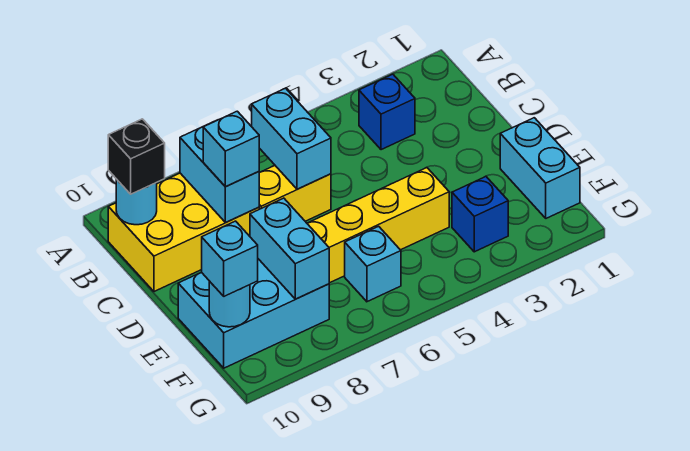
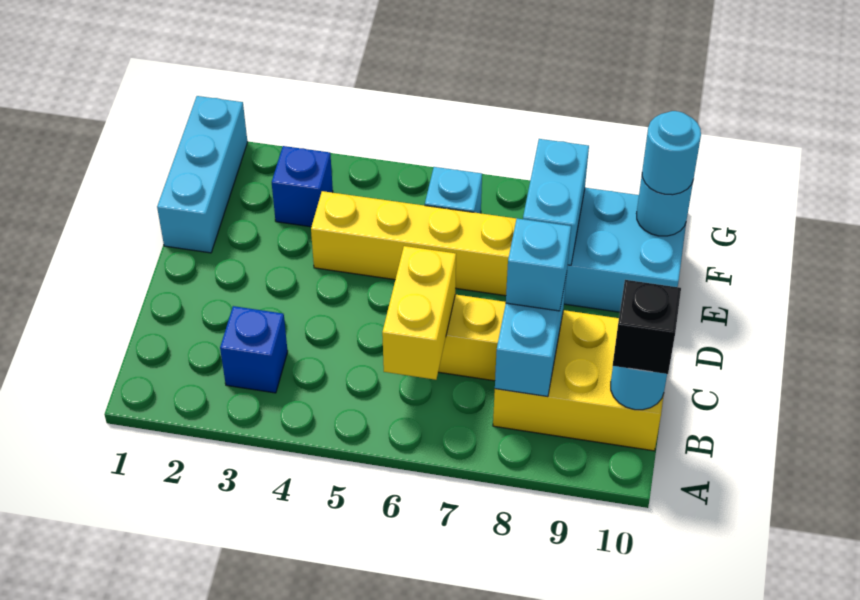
cyan 1x2 brick [252,88,331,189] -> yellow 1x2 brick [382,246,456,380]
cyan 1x2 brick [500,118,580,218] -> cyan 1x3 brick [157,96,247,253]
cyan 1x1 brick [202,221,258,296] -> cyan 1x1 round brick [642,111,701,195]

